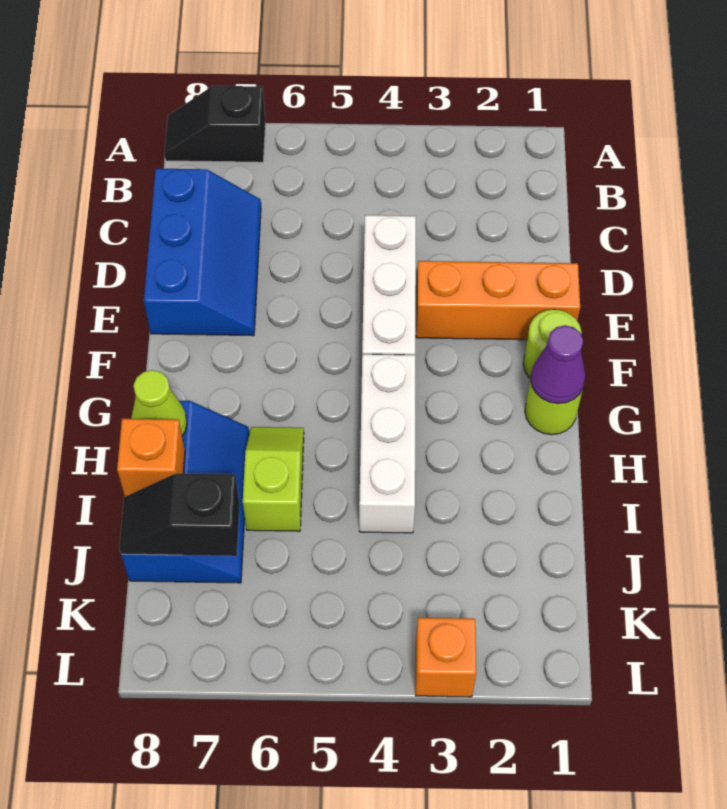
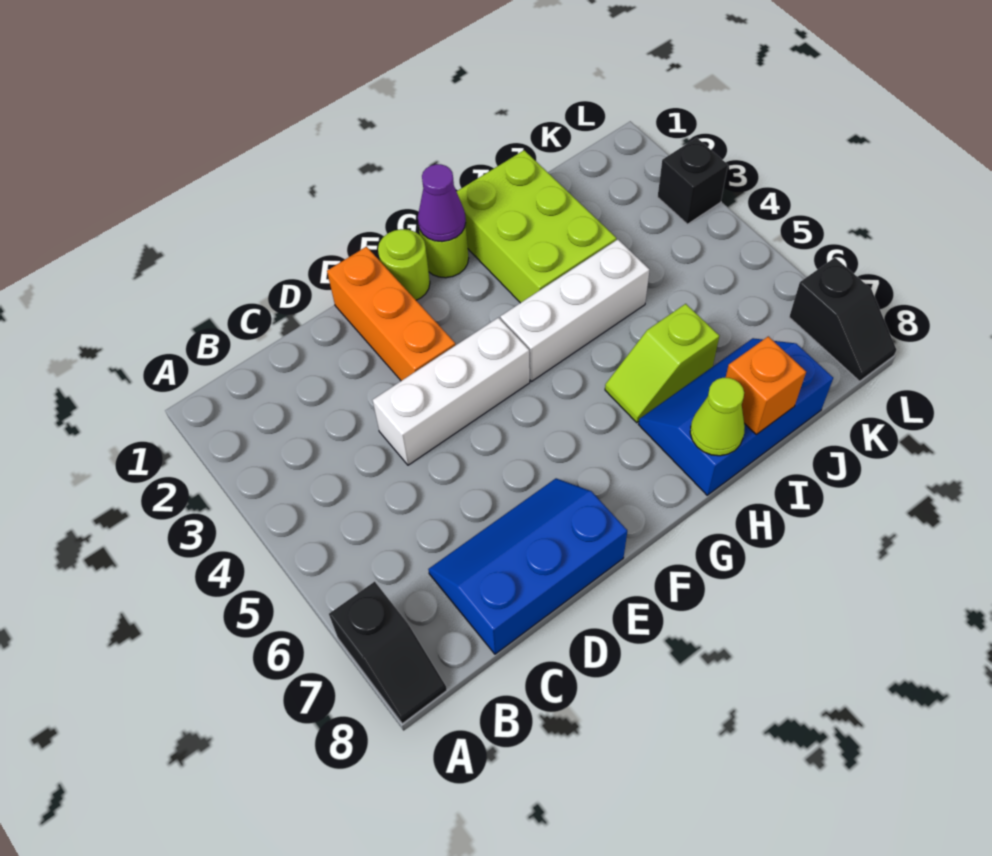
none -> lime 2x3 brick [457,150,616,303]
black 1x2 slope [119,473,240,556] -> black 1x2 slope moved to [789,258,896,381]
orange 1x1 brick [416,618,476,697] -> black 1x1 brick [658,138,728,224]

